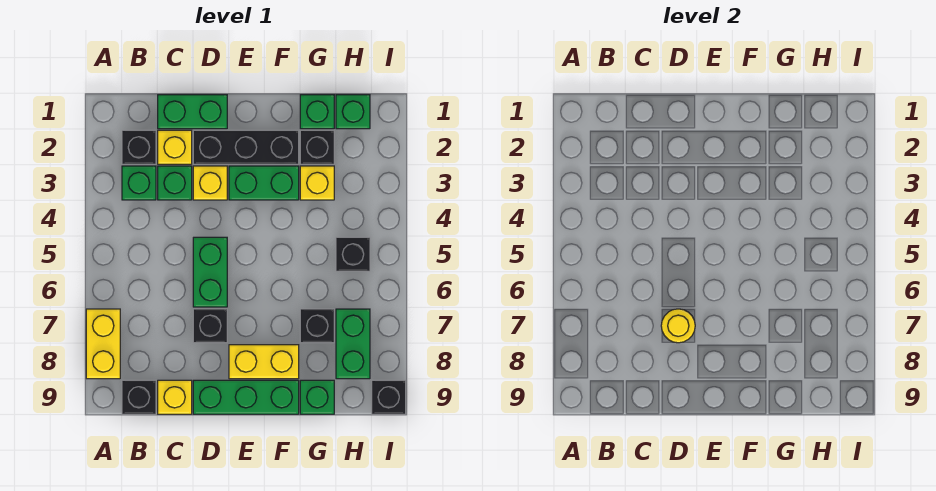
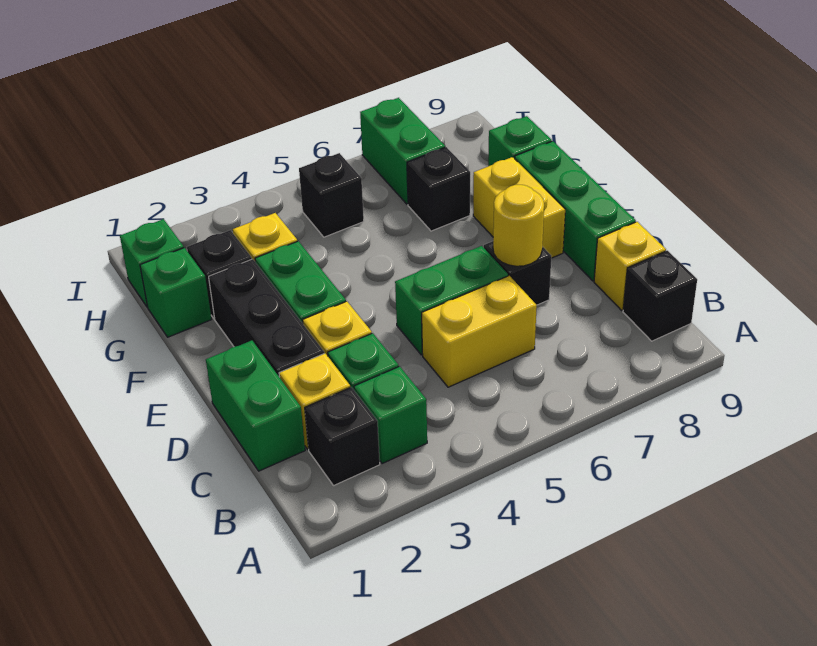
yellow 1x2 brick [86,309,120,379] -> yellow 1x2 brick moved to [422,276,537,387]
green 1x2 brick [336,309,370,379] -> green 1x2 brick turned to [360,98,445,204]
black 1x1 brick [372,380,406,414] -> none

